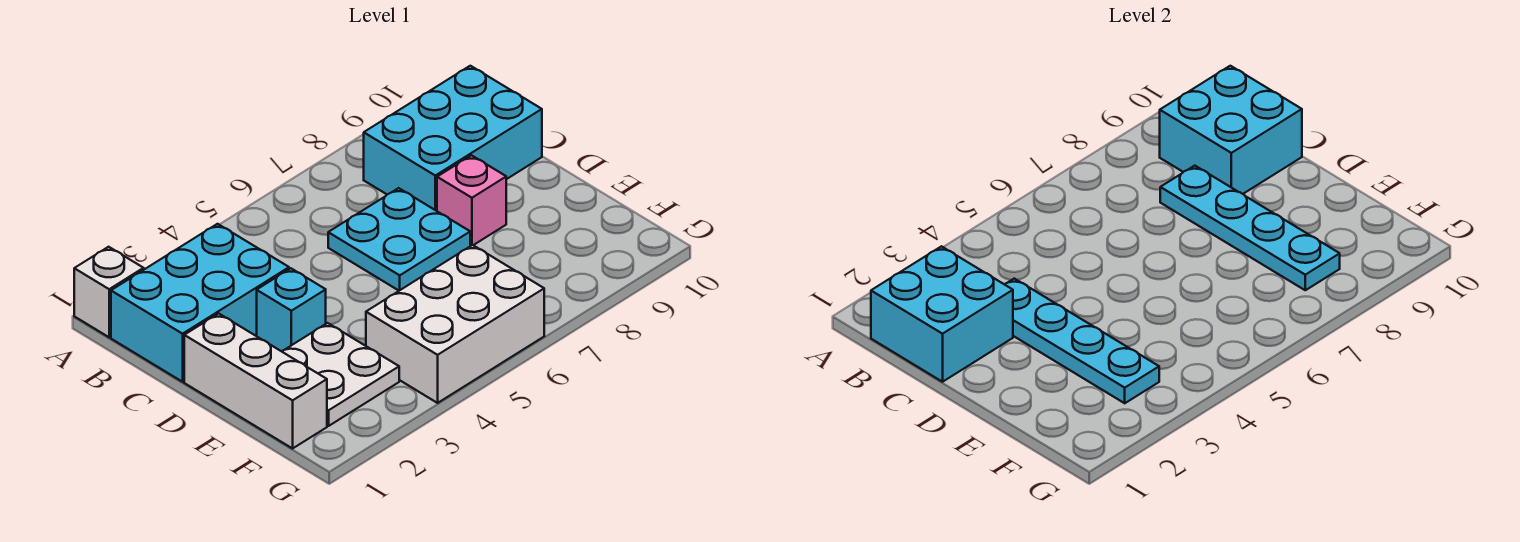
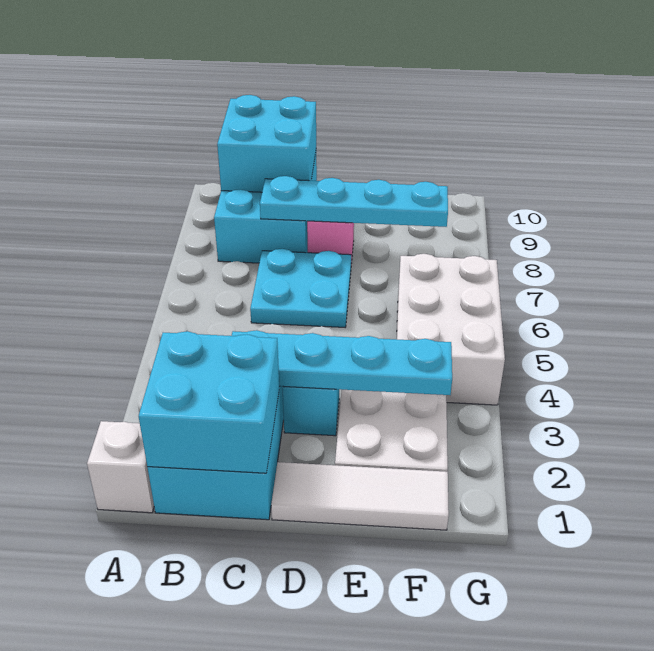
white 1x3 brick [184,313,327,448] -> white 1x3 tile [271,462,449,530]

